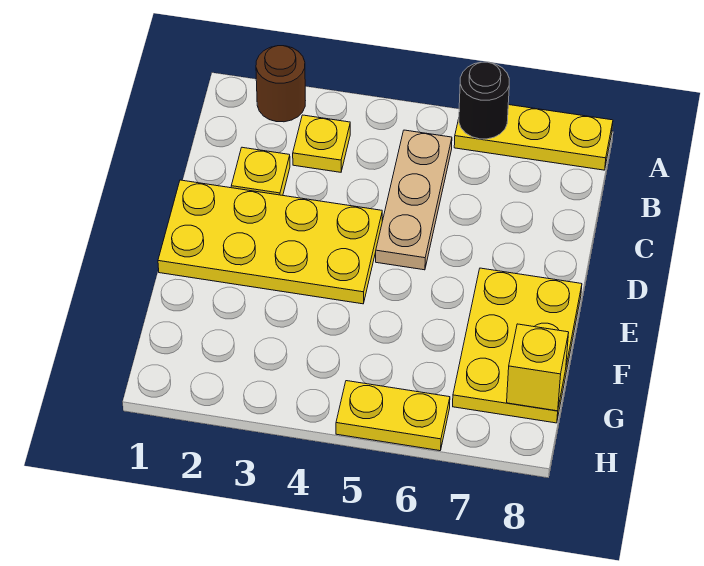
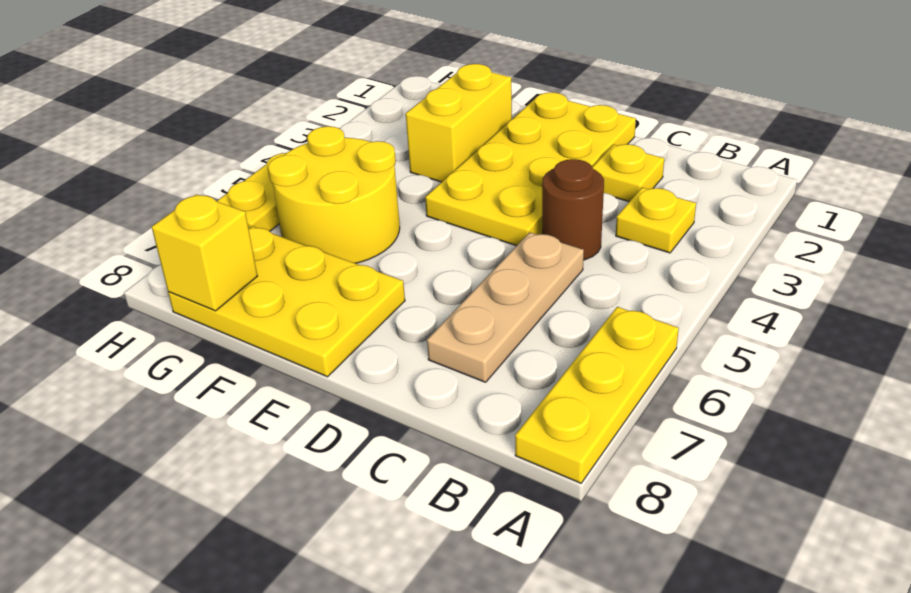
brown 1x1 round brick [256,46,305,122] -> brown 1x1 round brick moved to [542,159,604,260]
black 1x1 round brick [459,62,509,139] -> none
tan 1x3 plate [376,130,452,270] -> tan 1x3 plate turned to [427,232,584,382]
none -> yellow 1x2 brick [406,64,512,182]
none -> yellow 2x2 round brick [268,126,400,263]

